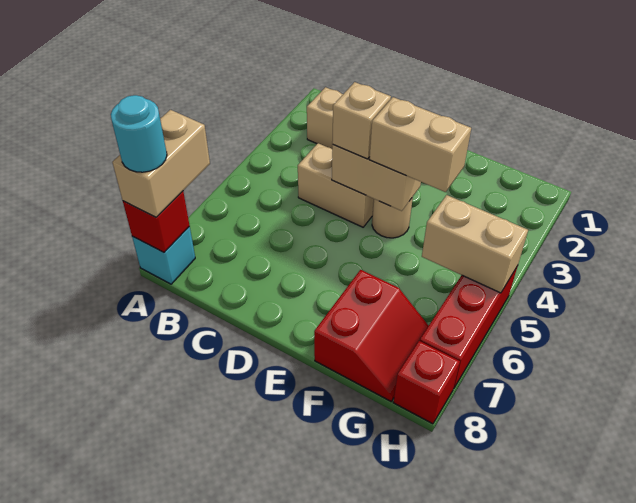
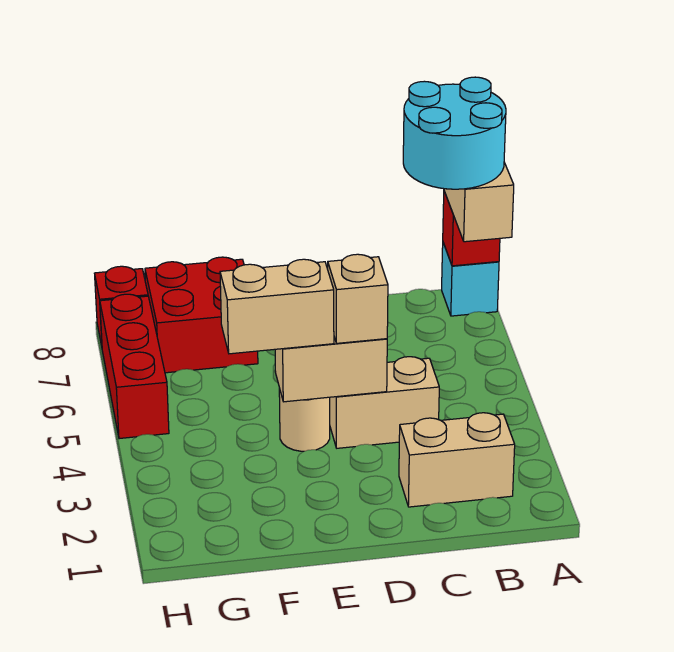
cyan 1x1 round brick [111,95,167,172] -> cyan 2x2 round brick [403,77,506,189]
red 2x2 slope [314,270,429,401] -> red 2x2 brick [145,257,258,373]
tan 1x2 brick [422,195,528,293] -> none

